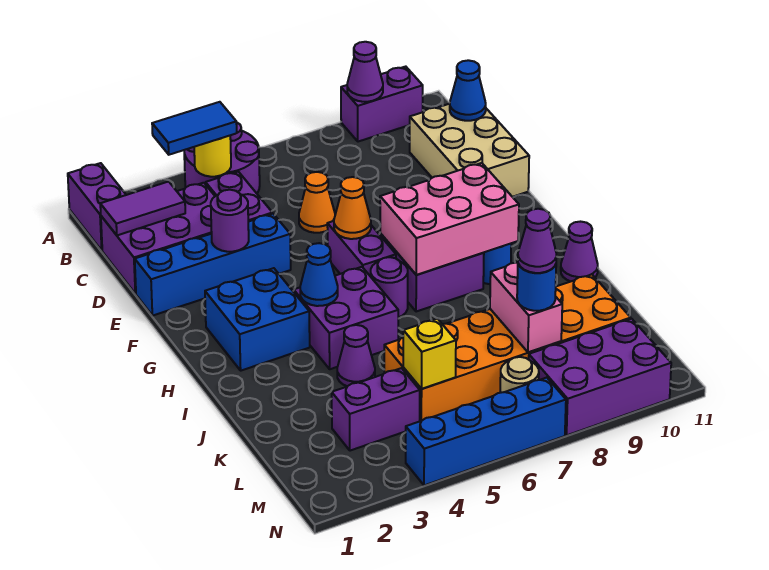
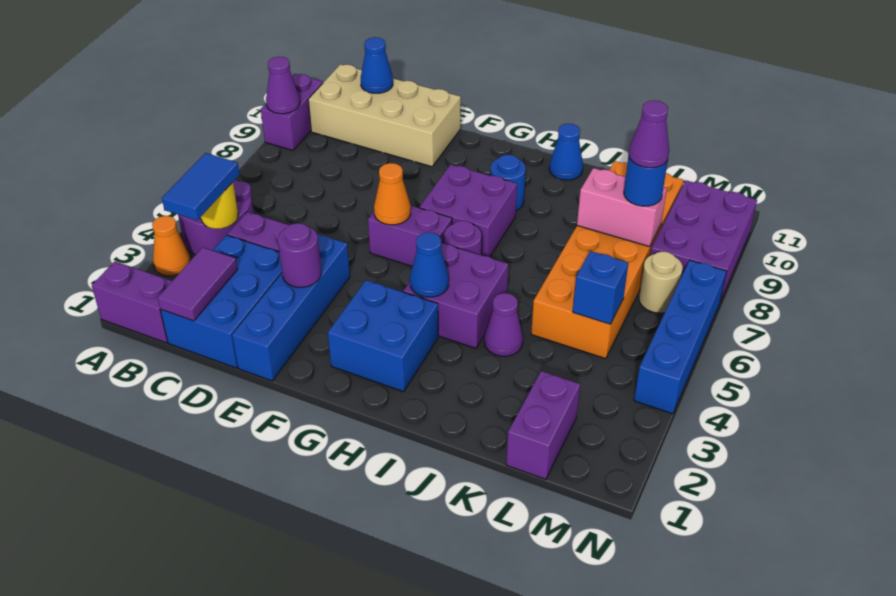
purple 2x3 brick [101,183,215,294] -> blue 2x3 brick [161,235,282,368]
tan 2x3 brick [410,104,529,197] -> tan 2x4 brick [308,64,461,167]
orange 1x1 cone [299,172,335,233] -> orange 1x1 cone moved to [152,216,191,276]
pink 2x3 brick [380,163,519,275] -> none
purple 1x1 cone [561,222,598,282] -> blue 1x1 cone [549,124,583,180]
purple 1x2 brick [332,368,420,451] -> purple 1x2 brick moved to [506,371,580,479]
yellow 1x1 brick [403,319,456,389] -> blue 1x1 brick [573,251,629,324]

